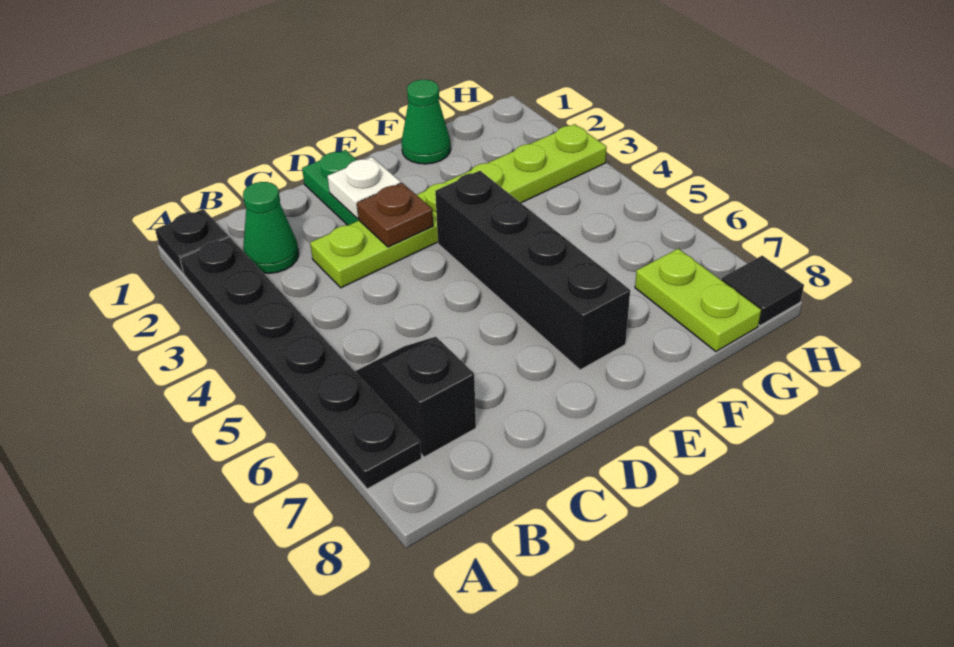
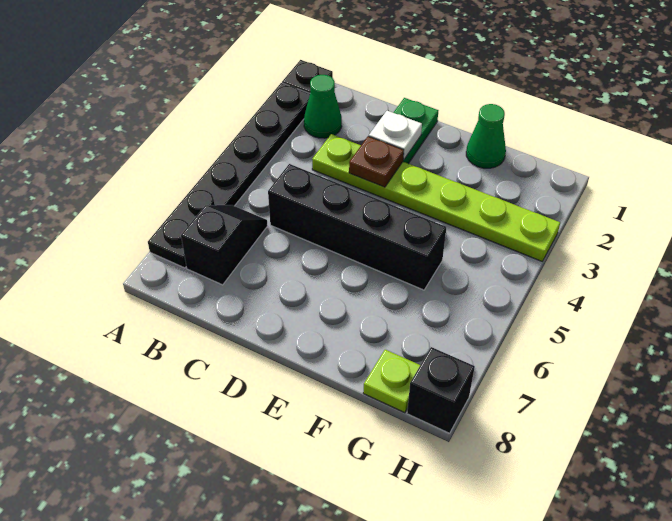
black 1x4 brick [435,171,630,370] -> black 1x4 brick turned to [268,164,446,290]
lime 1x2 plate [635,249,761,351] -> lime 1x1 plate [363,350,420,413]
black 1x1 tile [721,256,804,326] -> black 1x1 brick [407,347,475,433]

